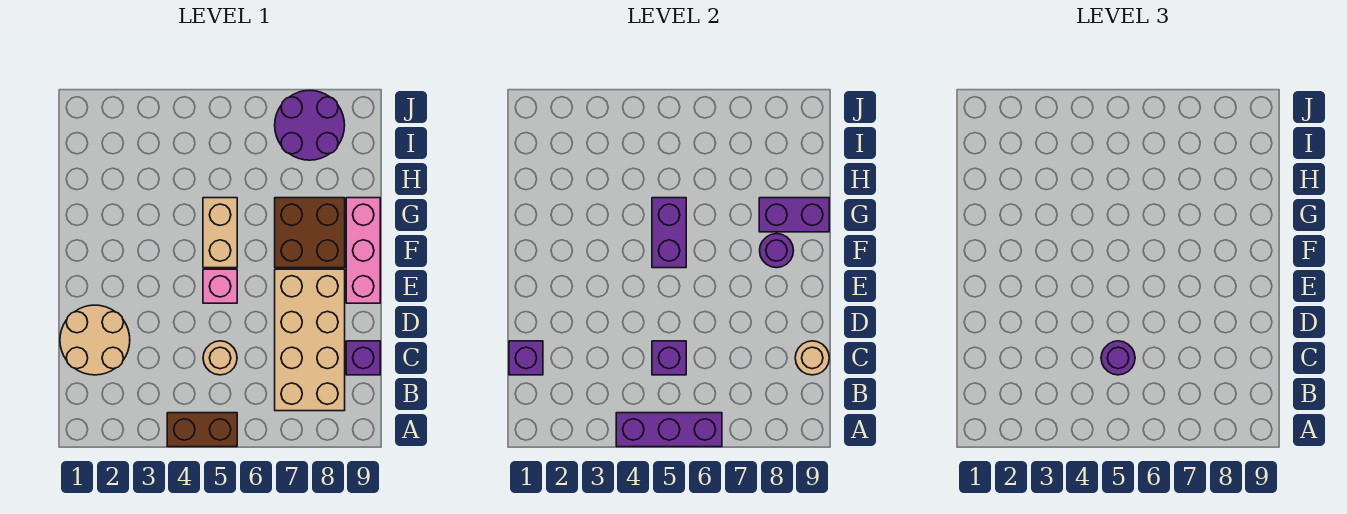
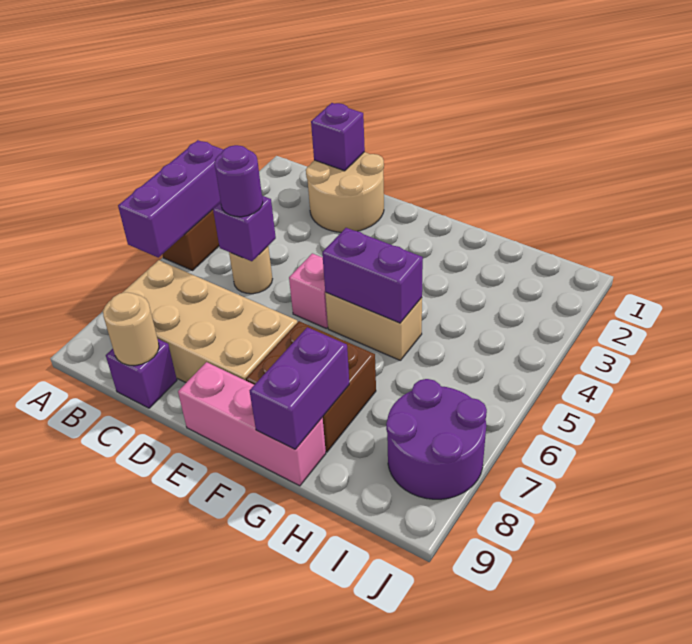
purple 1x1 round brick [760,234,794,268] -> none

